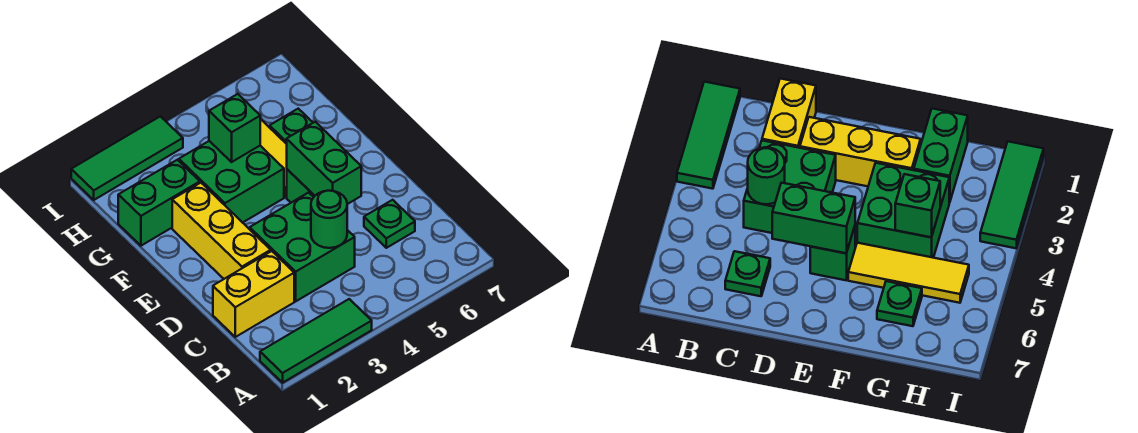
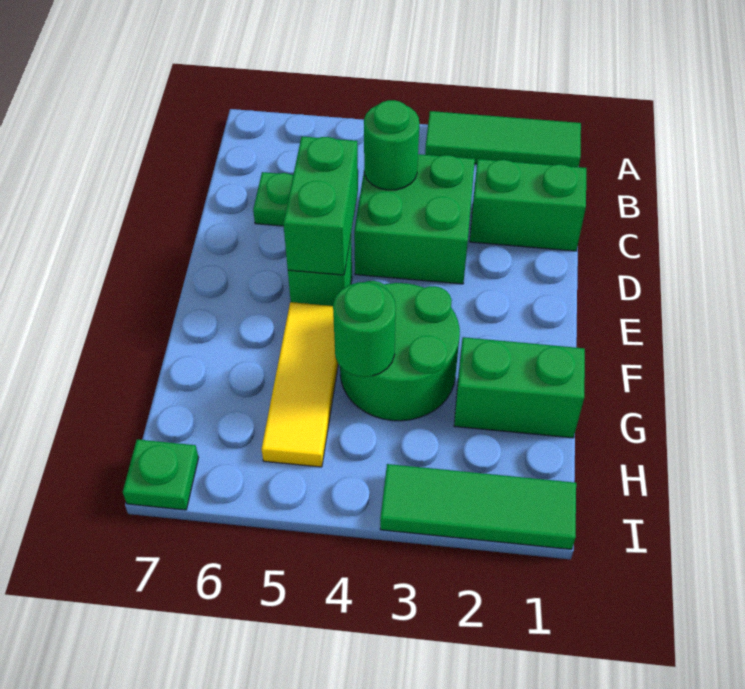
yellow 1x2 brick [213,251,294,337] -> green 1x2 brick [470,159,586,251]
yellow 1x3 brick [172,183,271,279] -> none
green 2x2 brick [179,141,284,223] -> green 2x2 round brick [340,281,460,421]
green 1x1 brick [209,94,260,162] -> green 1x1 round brick [333,282,396,377]
green 1x1 plate [270,109,313,144] -> green 1x1 plate moved to [123,439,198,510]

